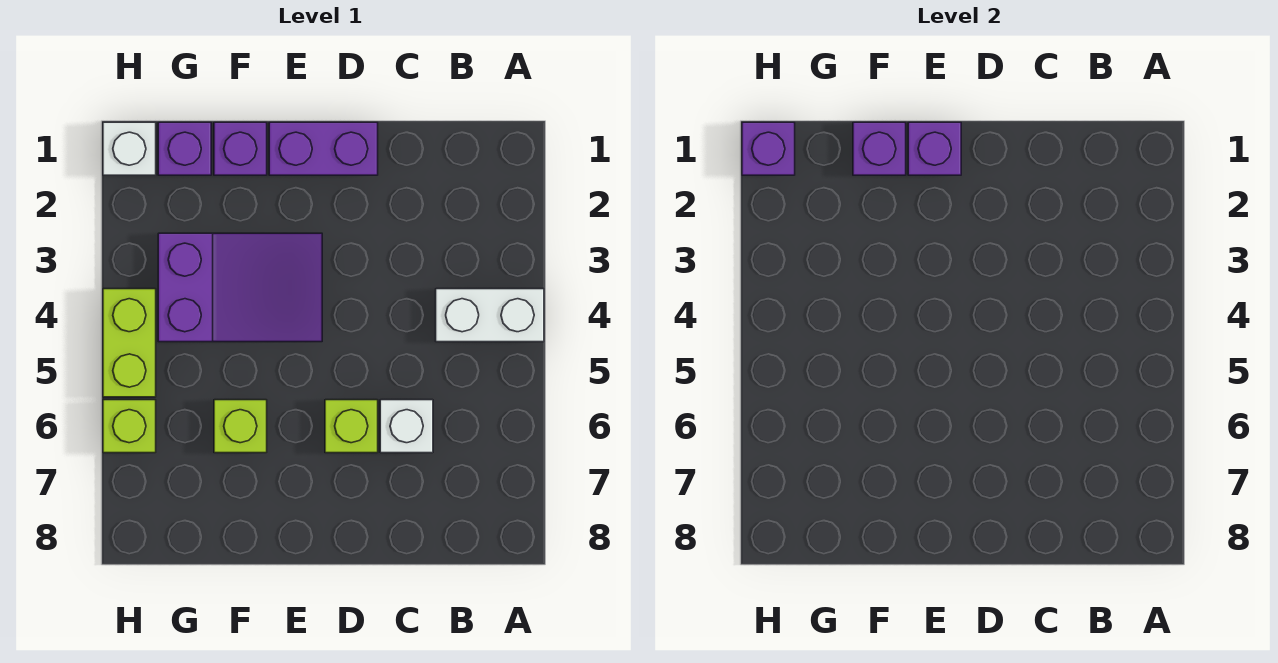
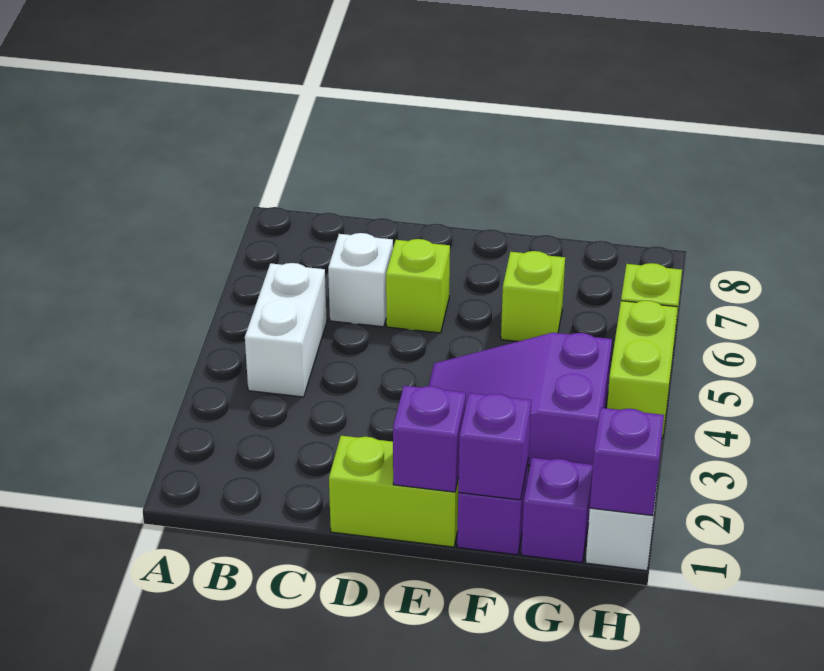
white 1x2 brick [436,289,544,342] -> white 1x2 brick turned to [245,263,327,397]
purple 1x2 brick [269,122,378,175] -> lime 1x2 brick [329,436,459,547]

